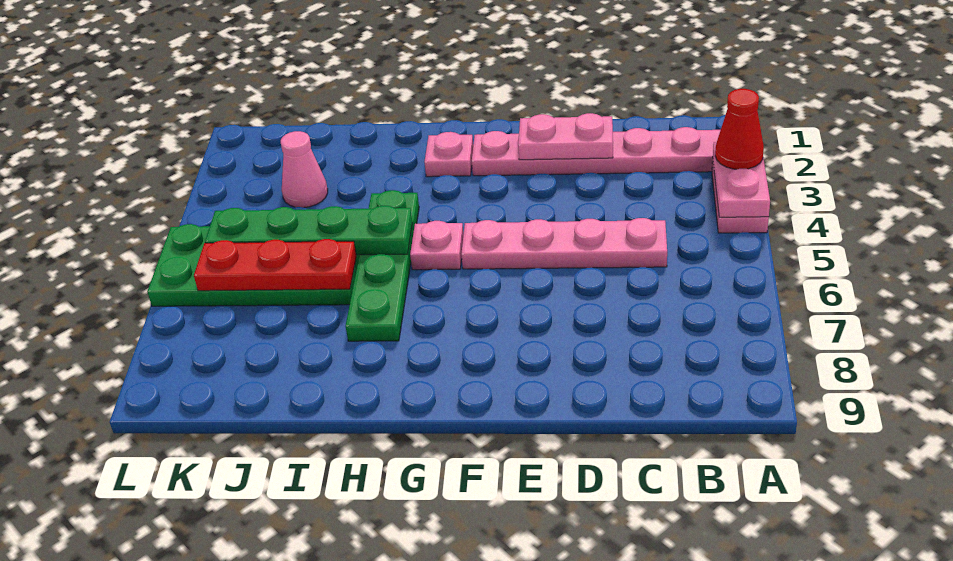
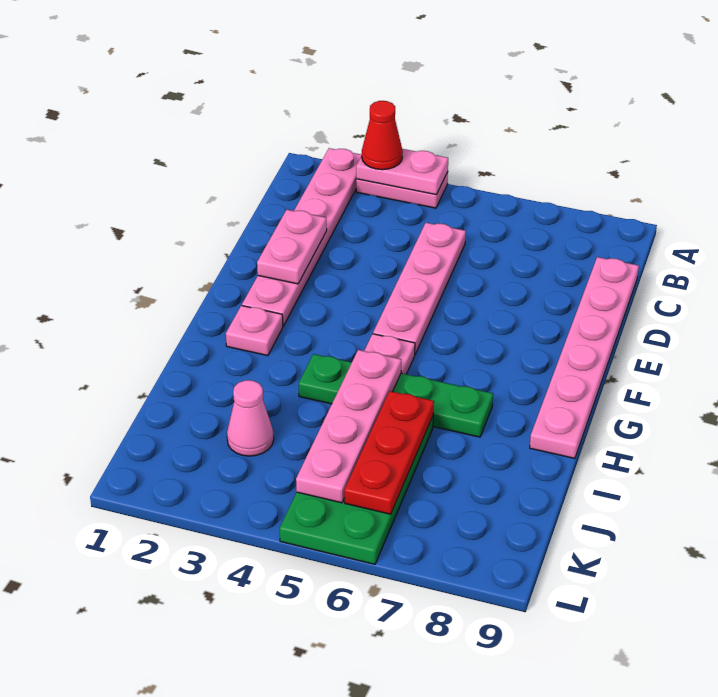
none -> pink 1x6 plate [530,257,639,458]
green 1x4 plate [205,206,412,255] -> pink 1x4 plate [296,350,401,503]

